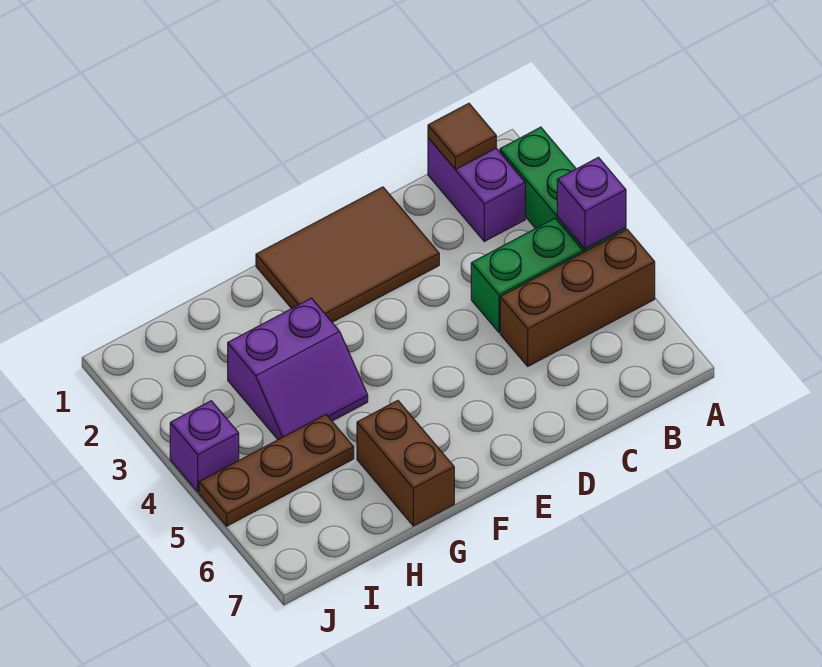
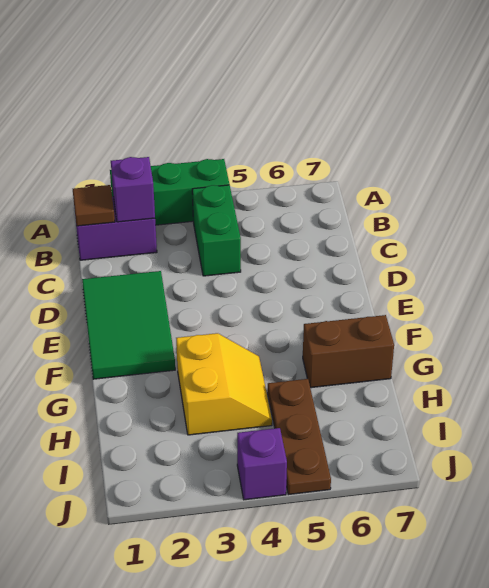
purple 1x1 brick [557,157,626,249] -> purple 1x1 brick moved to [111,157,155,222]
brown 1x3 brick [500,230,655,366] -> none
brown 2x3 tile [256,187,439,322] -> green 2x3 tile [82,271,175,379]
purple 2x2 slope [228,298,368,440] -> yellow 2x2 slope [176,333,272,435]

